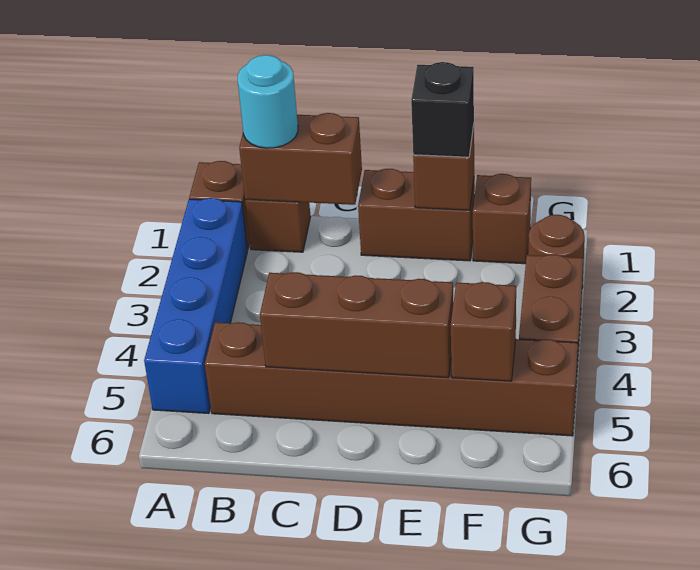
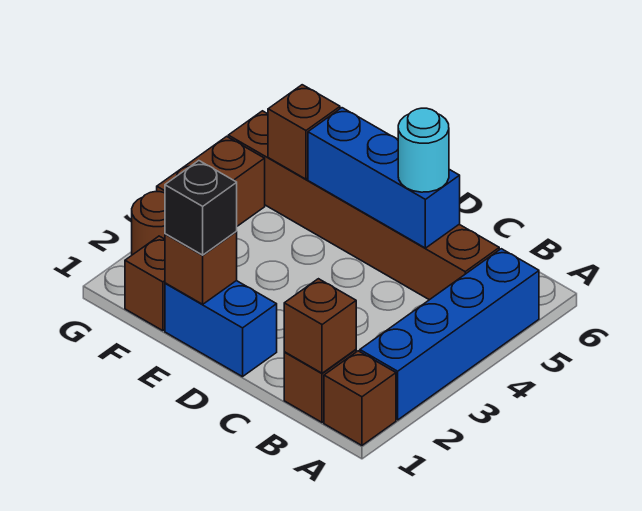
brown 1x2 brick [239,113,362,205] -> brown 1x1 brick [284,279,356,373]
cyan 1x1 round brick [238,55,298,148] -> cyan 1x1 round brick moved to [398,108,449,192]
brown 1x3 brick [260,272,453,378] -> blue 1x3 brick [308,108,460,248]
brown 1x2 brick [358,169,475,261] -> blue 1x2 brick [165,281,277,377]

